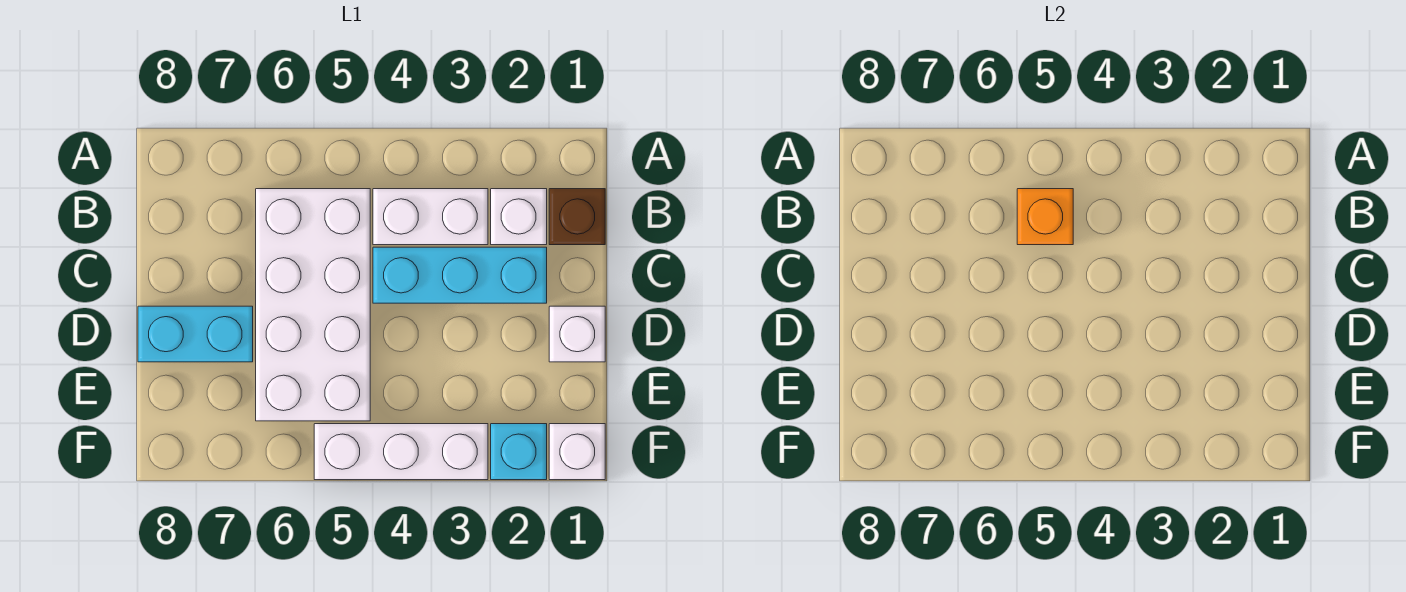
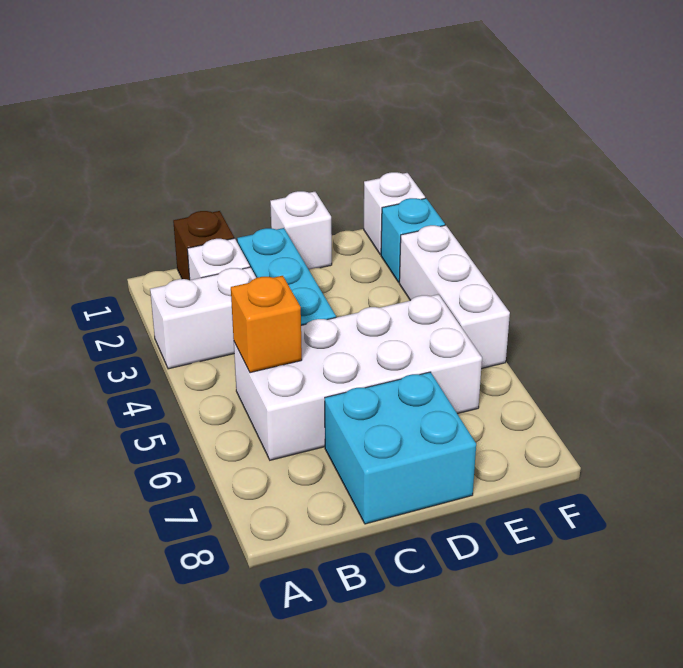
white 1x2 brick [373,189,488,245] -> white 1x2 brick turned to [150,267,256,369]
cyan 1x2 brick [138,306,253,362] -> cyan 2x2 brick [325,372,476,524]

